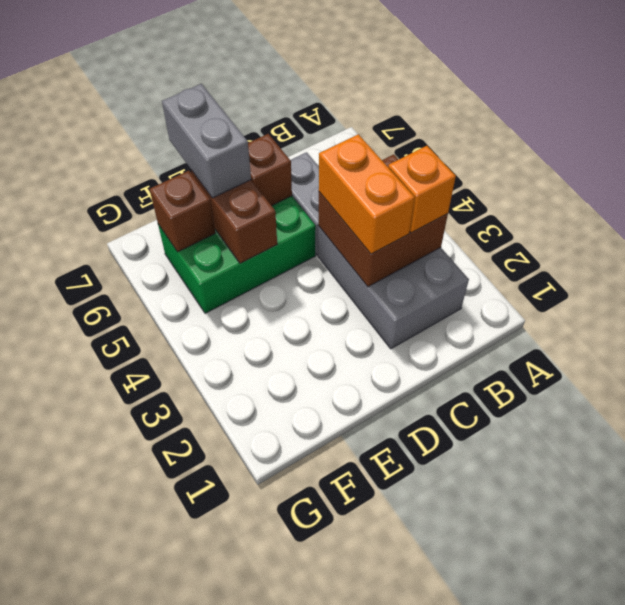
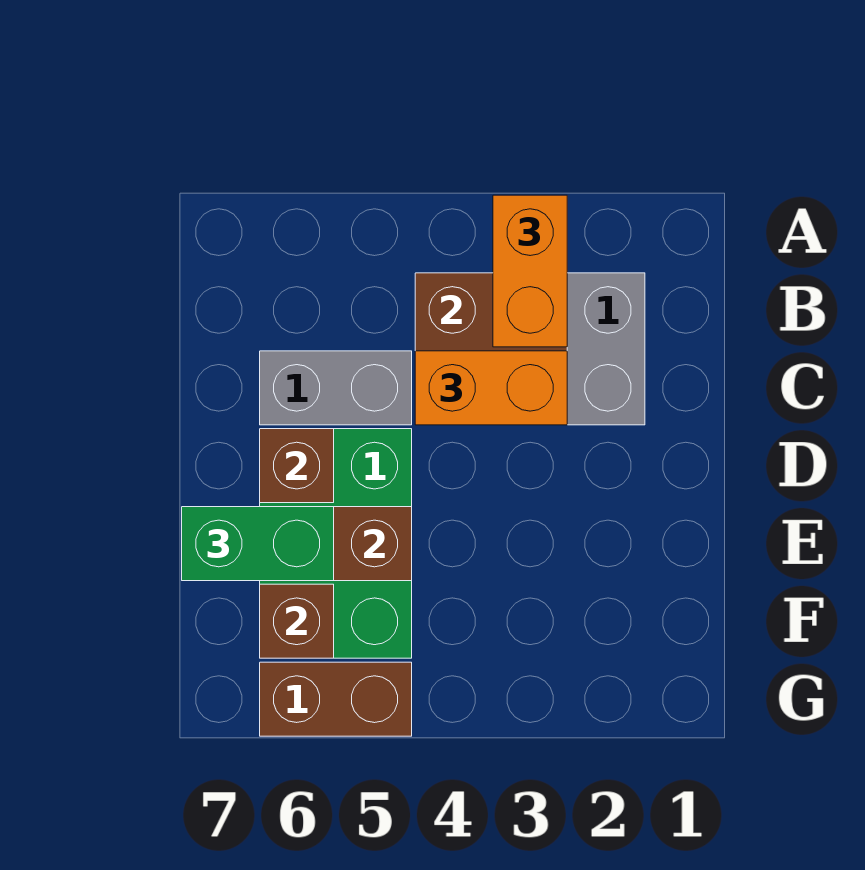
orange 1x1 brick [388,146,456,233] -> orange 1x2 brick [493,195,567,347]
grey 1x2 brick [162,84,251,198] -> green 1x2 brick [182,507,334,581]
none -> brown 1x2 brick [260,662,412,736]

